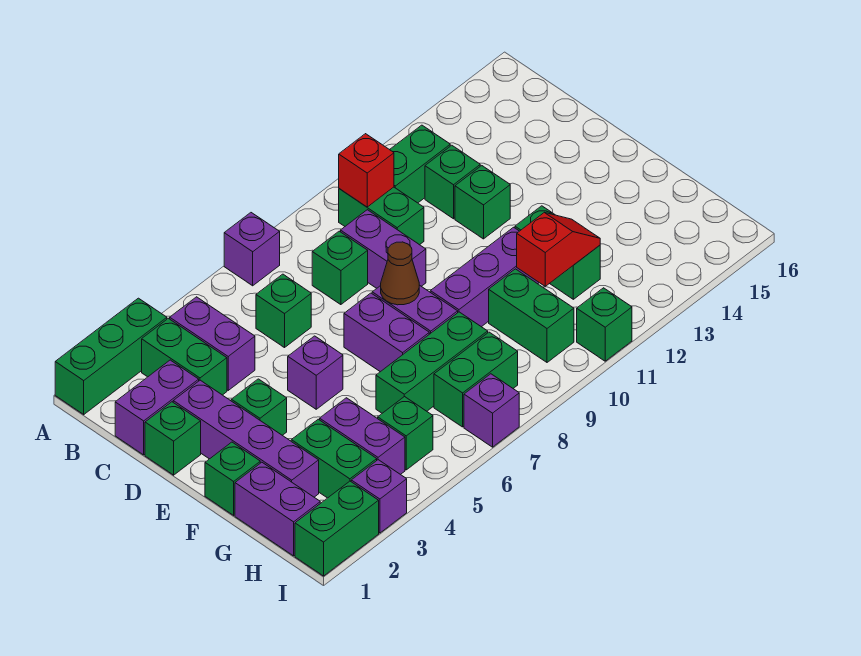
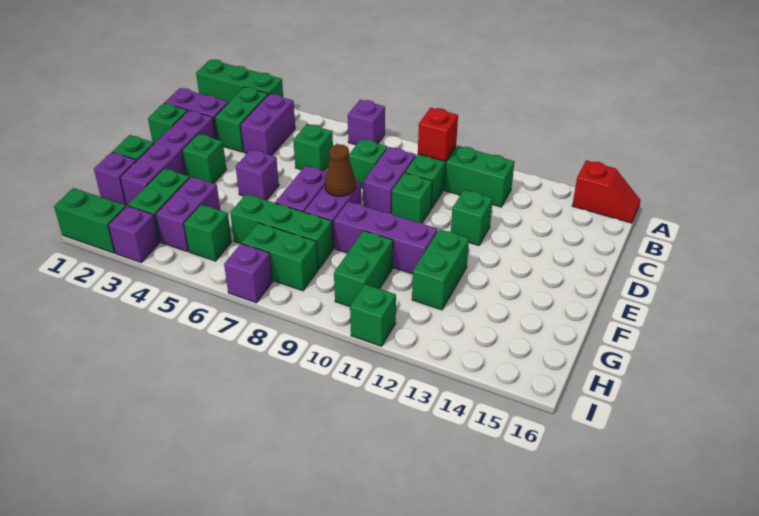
green 1x1 brick [425,145,480,219] -> green 1x1 brick moved to [392,173,432,223]
purple 1x2 brick [235,462,320,556] -> purple 1x1 brick [94,152,136,205]
red 1x2 slope [517,213,600,286] -> red 1x2 slope moved to [572,161,641,223]

